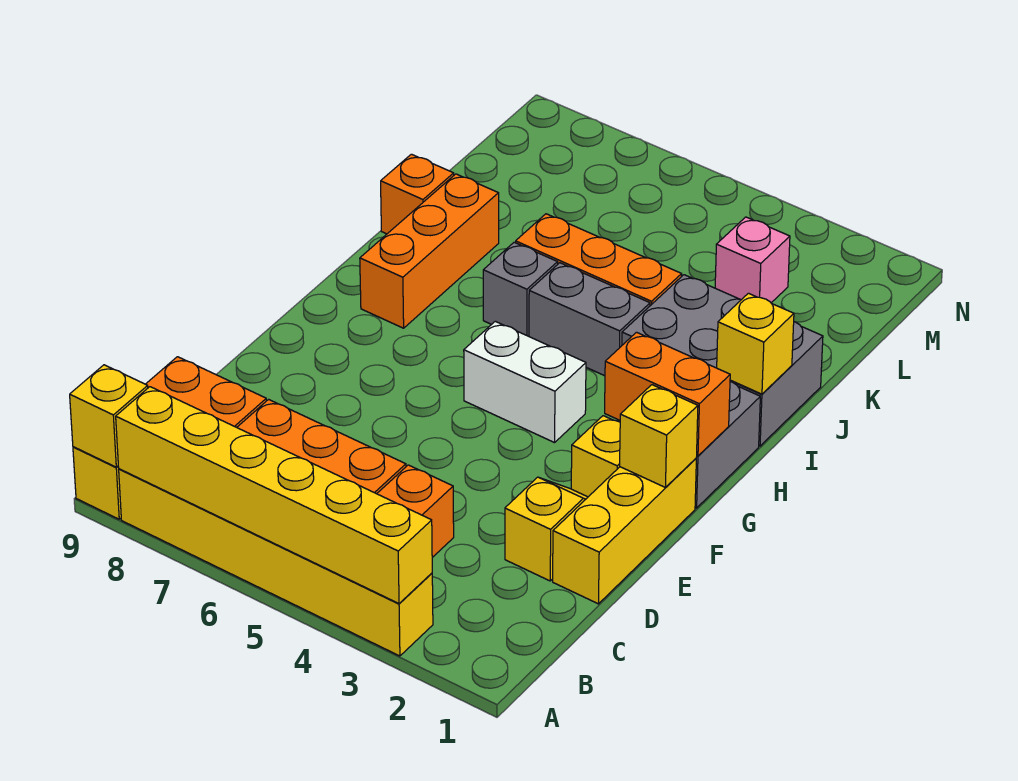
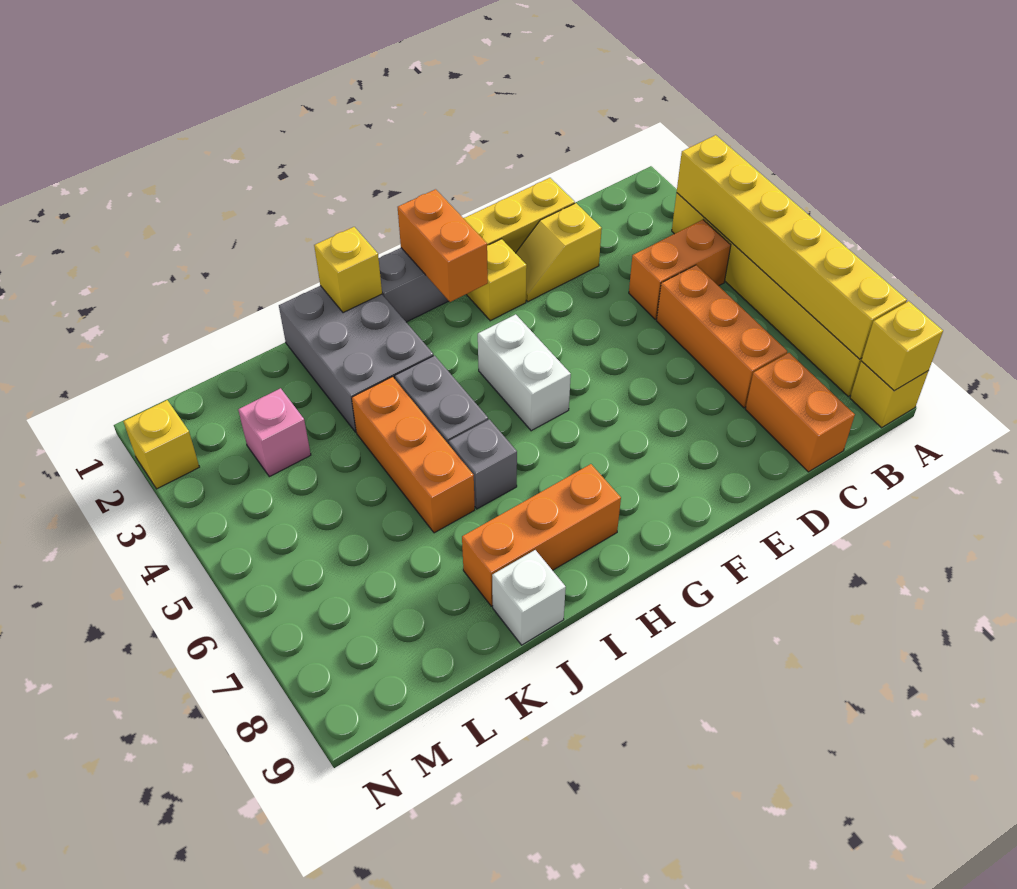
yellow 1x1 brick [620,385,698,488] -> yellow 1x1 brick moved to [123,400,199,489]
orange 1x1 brick [381,154,454,234] -> white 1x1 brick [492,550,566,645]

